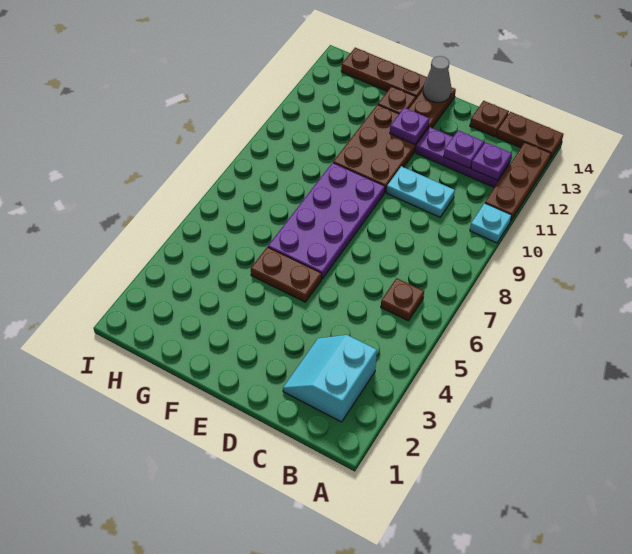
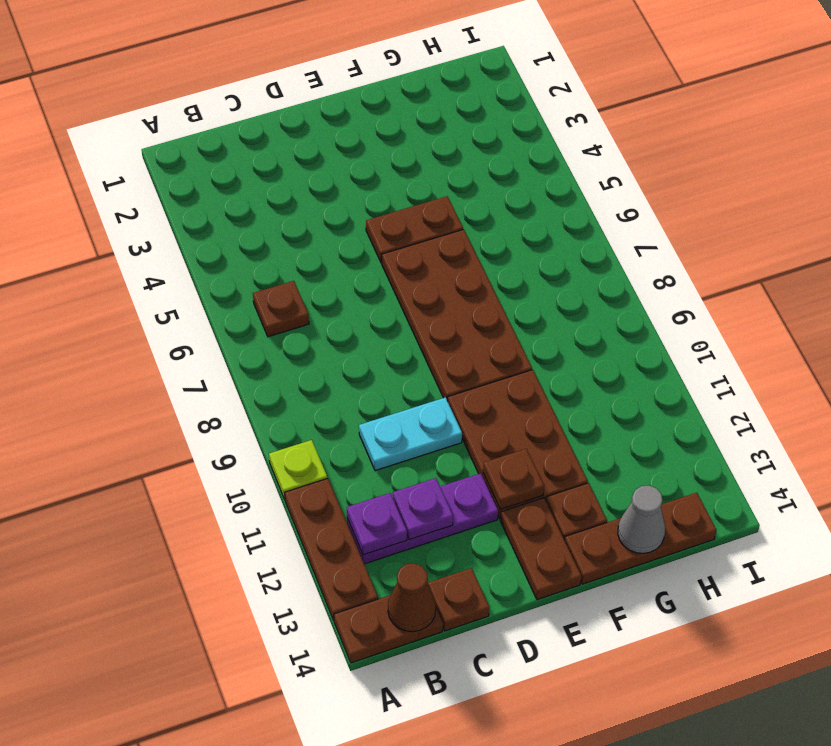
cyan 1x1 plate [470,203,512,243] -> lime 1x1 plate [269,440,327,499]
cyan 2x2 slope [283,335,377,422] -> none
none -> brown 1x1 cone [388,563,436,632]
purple 2x4 plate [268,163,385,279] -> brown 2x4 plate [382,229,532,401]
purple 1x1 plate [390,108,429,144] -> brown 1x1 plate [483,449,544,509]
grey 1x1 cone [423,56,451,103] -> grey 1x1 cone moved to [618,486,665,553]

